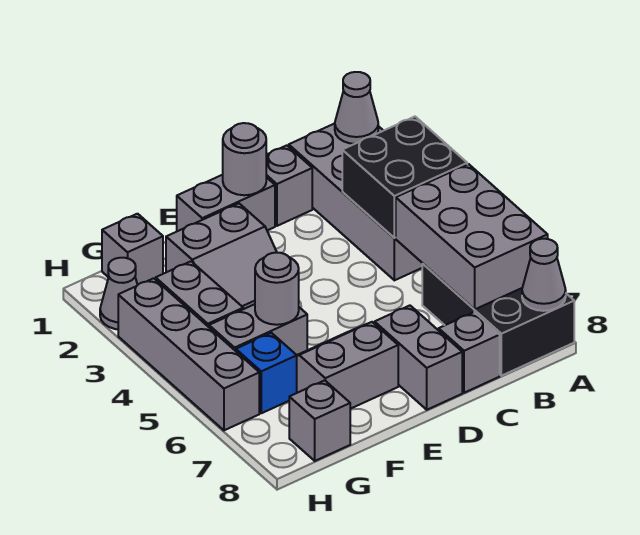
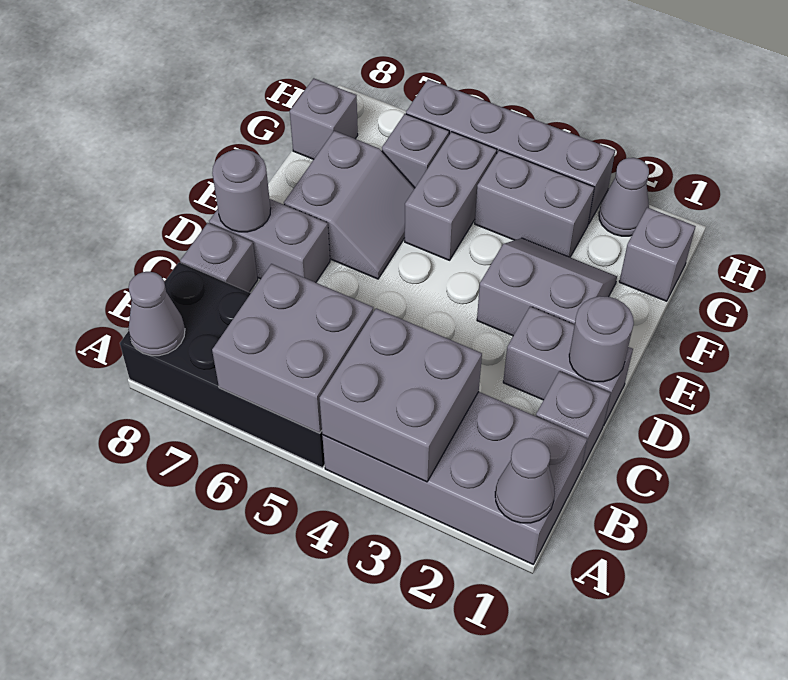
black 2x2 brick [342,117,467,238] -> grey 2x2 brick [320,308,482,482]
grey 2x3 brick [396,164,548,309] -> grey 2x2 brick [212,264,373,433]
black 2x3 brick [422,264,574,376] -> black 2x4 brick [120,262,325,468]
grey 1x2 brick [177,175,275,231] -> grey 1x2 brick turned to [503,307,633,426]
grey 2x2 slope [166,203,277,309] -> grey 2x2 slope turned to [477,238,617,336]
grey 1x1 round brick [255,253,299,325] -> grey 1x1 round brick moved to [212,149,271,232]
blue 1x1 brick [236,333,297,413] -> grey 1x1 brick [382,114,449,188]

